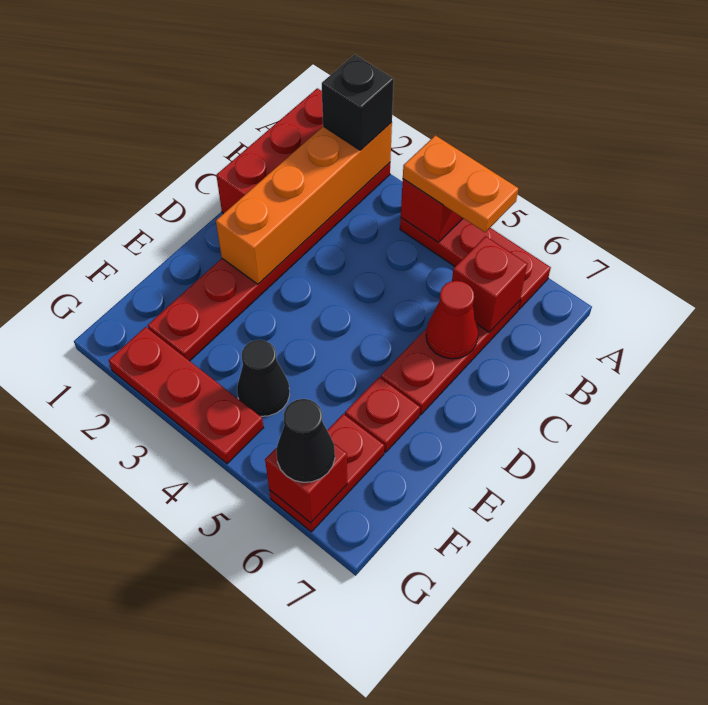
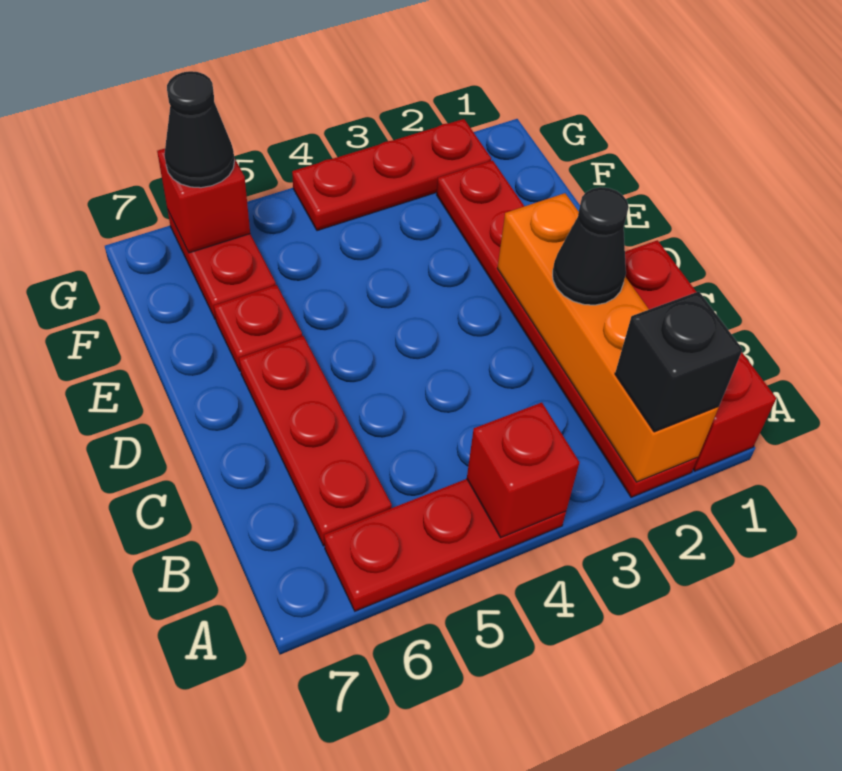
orange 1x2 plate [403,135,518,232] -> none
red 1x1 brick [452,236,527,332] -> none
red 1x1 cone [426,281,478,359] -> none
black 1x1 cone [237,340,290,416] -> black 1x1 cone moved to [553,187,629,305]

